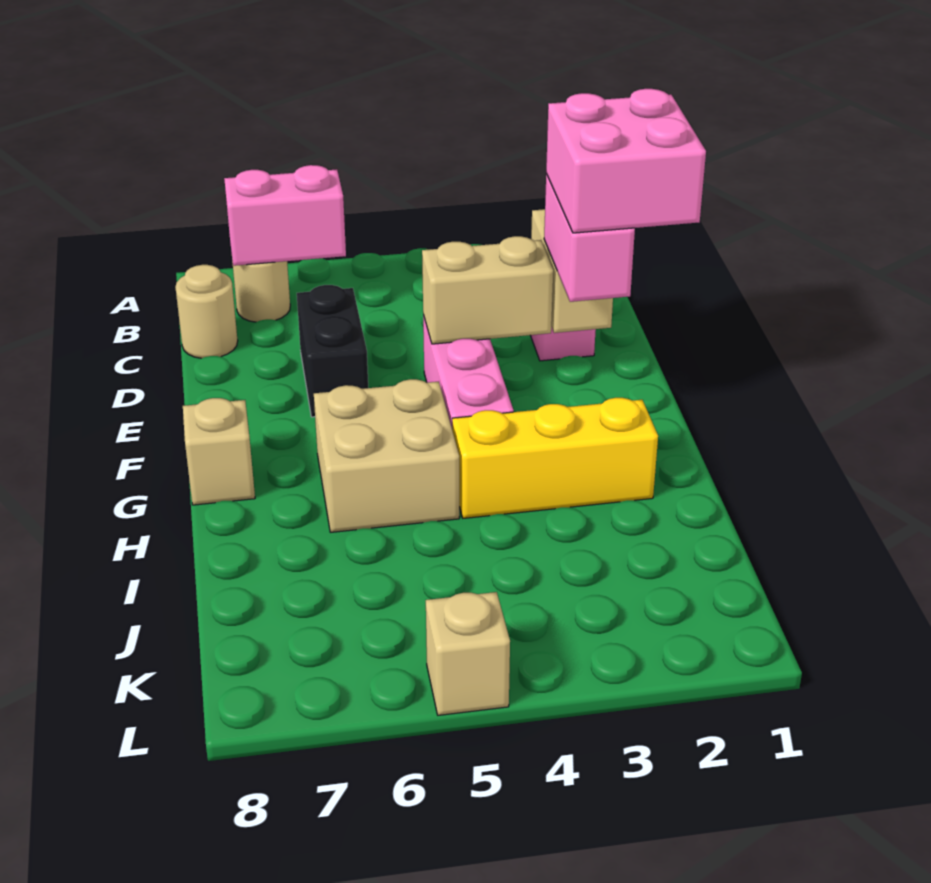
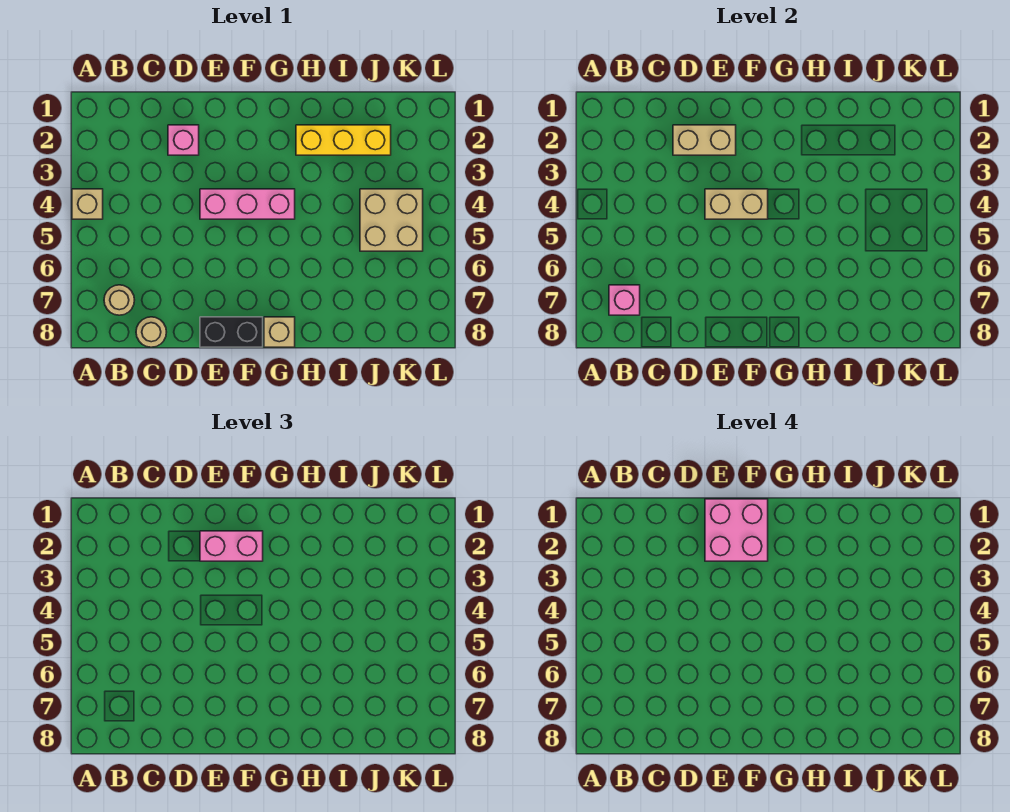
pink 1x2 brick [224,165,346,266] -> pink 1x1 brick [609,285,640,315]
black 1x2 brick [297,285,368,417] -> black 1x2 brick moved to [200,317,263,347]
tan 1x2 brick [422,236,553,344] -> tan 1x2 brick turned to [705,189,768,219]
tan 2x2 brick [314,379,459,532] -> tan 2x2 brick moved to [360,189,423,251]
yellow 1x3 brick [452,398,658,518] -> yellow 1x3 brick turned to [296,125,391,155]
tan 1x1 brick [426,592,510,715] -> tan 1x1 brick moved to [72,189,103,219]

